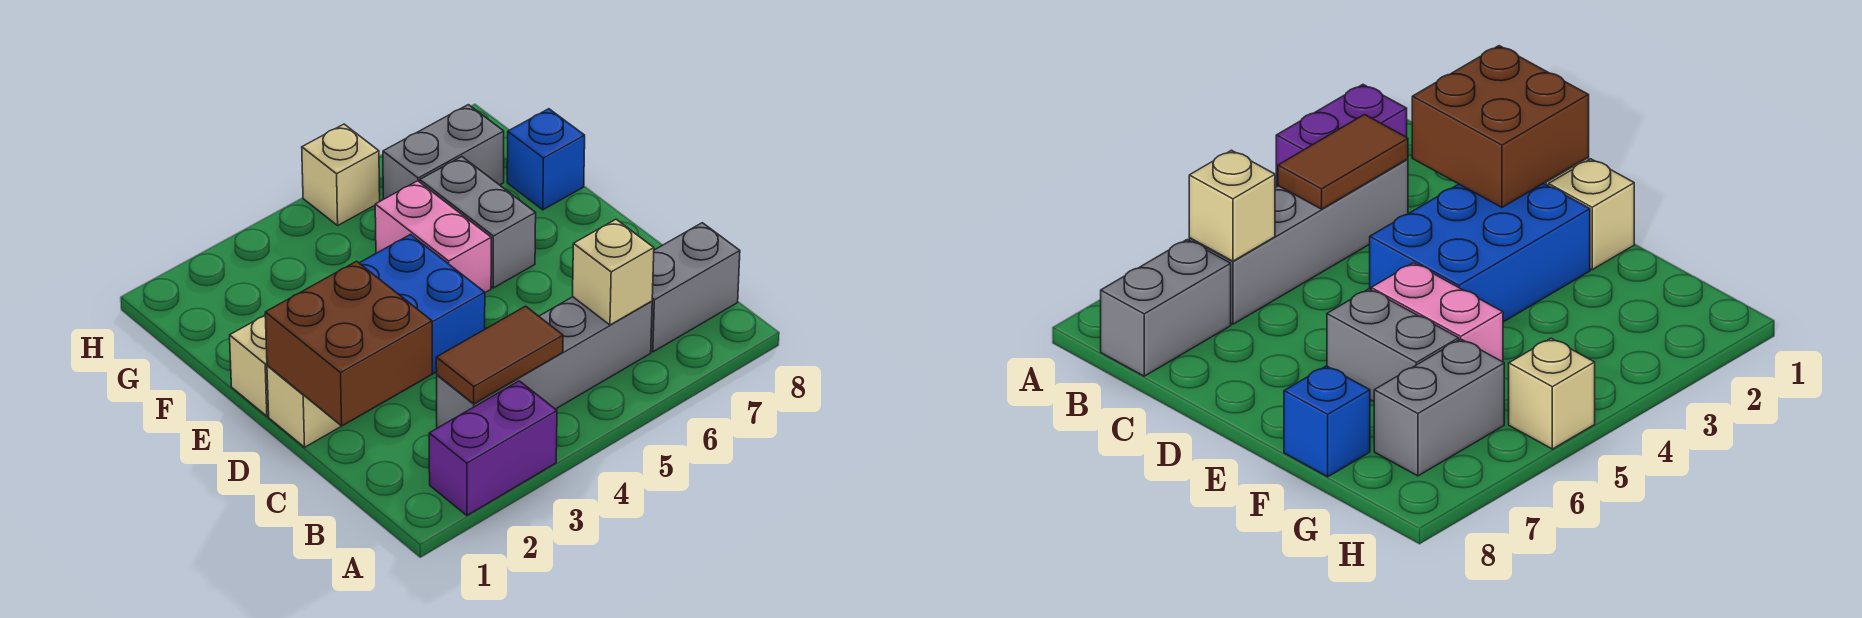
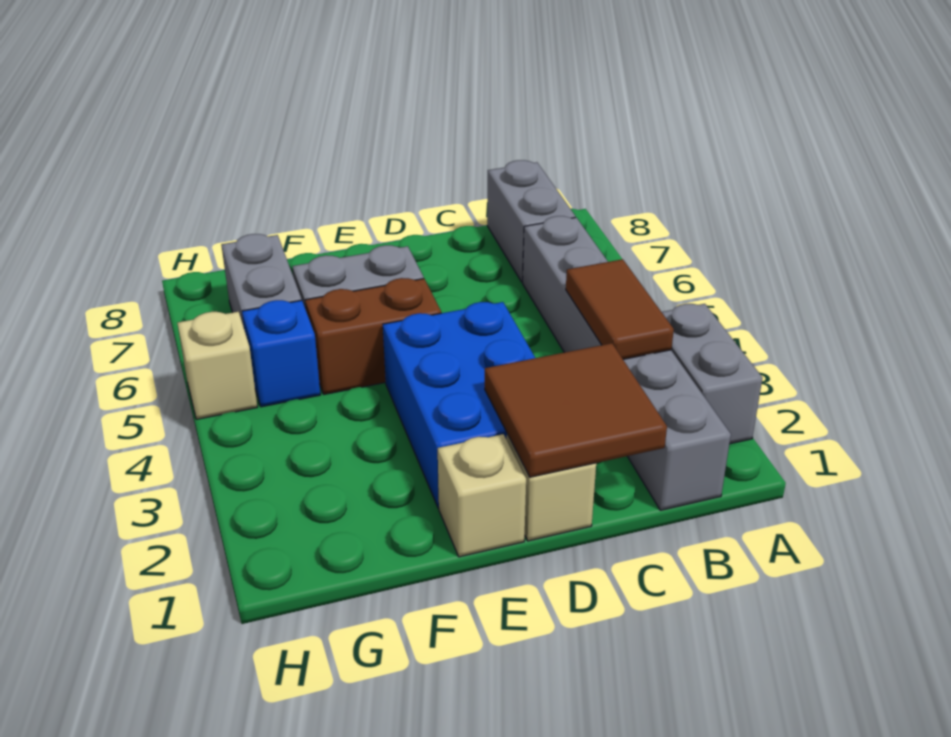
purple 1x2 brick [429,381,557,515] -> grey 1x2 brick [662,304,762,444]
grey 1x4 brick [437,297,652,428] -> grey 1x6 brick [523,216,731,510]
tan 1x1 brick [573,219,654,325] -> none
brown 2x2 brick [265,261,432,426] -> brown 2x2 tile [485,343,667,477]
pink 1x2 brick [375,181,491,293] -> brown 1x2 brick [305,278,441,394]
blue 1x1 brick [507,109,585,210] -> blue 1x1 brick moved to [242,300,320,407]

